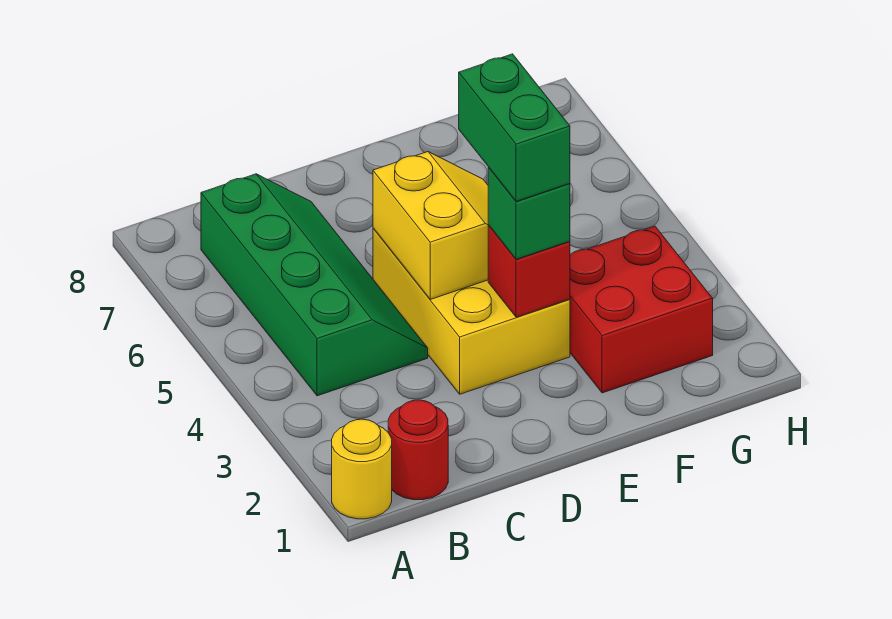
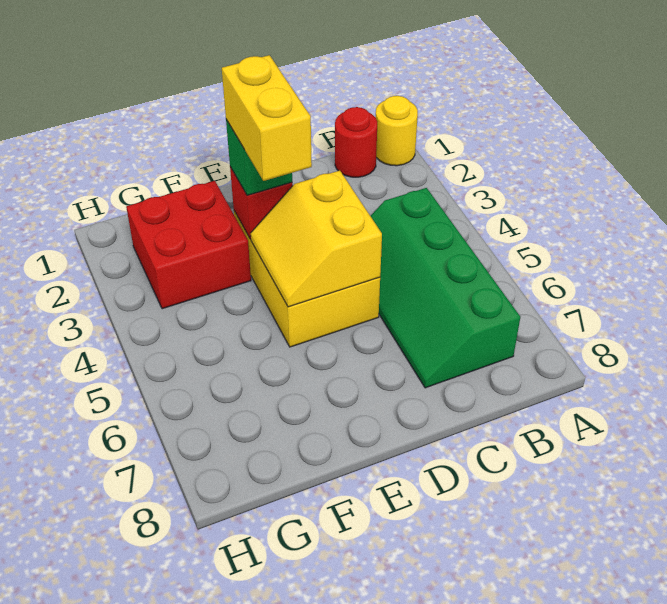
green 1x2 brick [459,54,570,202] -> yellow 1x2 brick [222,55,312,181]

